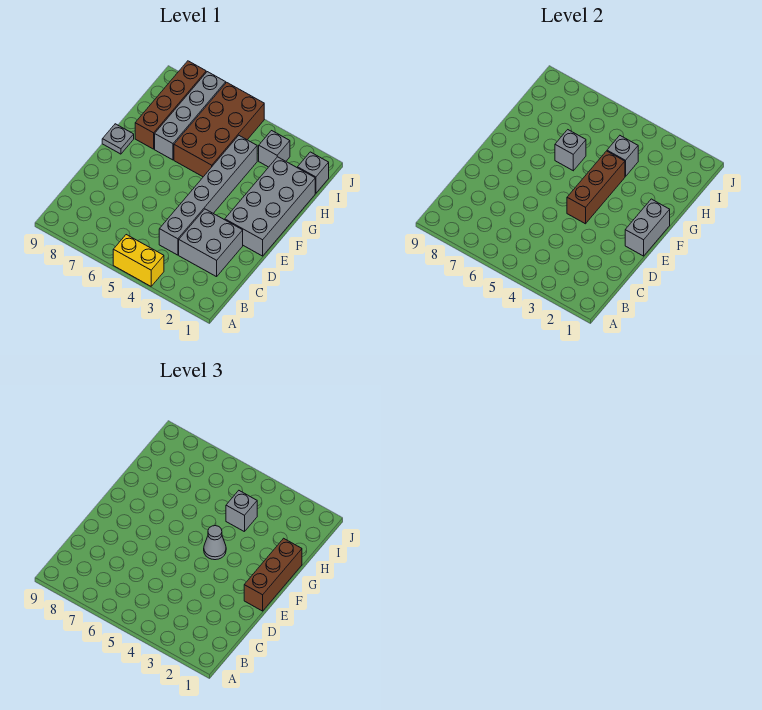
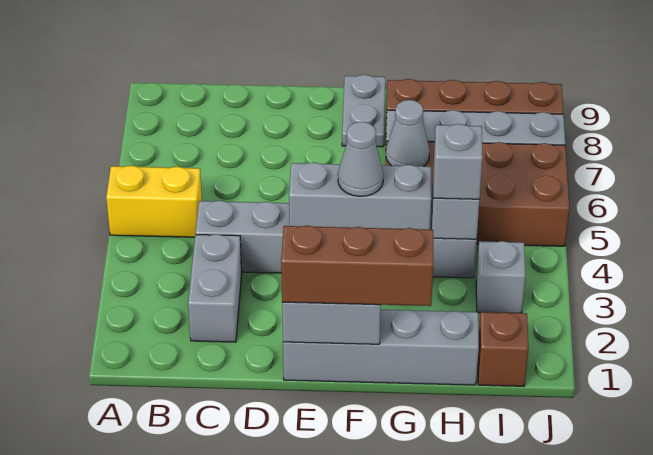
yellow 1x2 brick [113,235,164,286] -> yellow 1x2 brick turned to [106,166,202,237]
grey 2x2 brick [179,209,243,277] -> grey 1x2 brick [188,234,242,342]
grey 2x4 brick [225,157,315,256] -> grey 1x4 brick [283,310,479,385]
brown 1x3 brick [567,151,625,224] -> grey 1x3 brick [289,162,431,229]
grey 1x1 plate [102,124,134,154] -> grey 1x2 plate [342,75,385,147]
grey 1x1 brick [555,130,586,171] -> grey 1x1 cone [386,100,430,166]
grey 1x1 brick [298,152,329,193] -> brown 1x1 brick [478,312,529,386]

